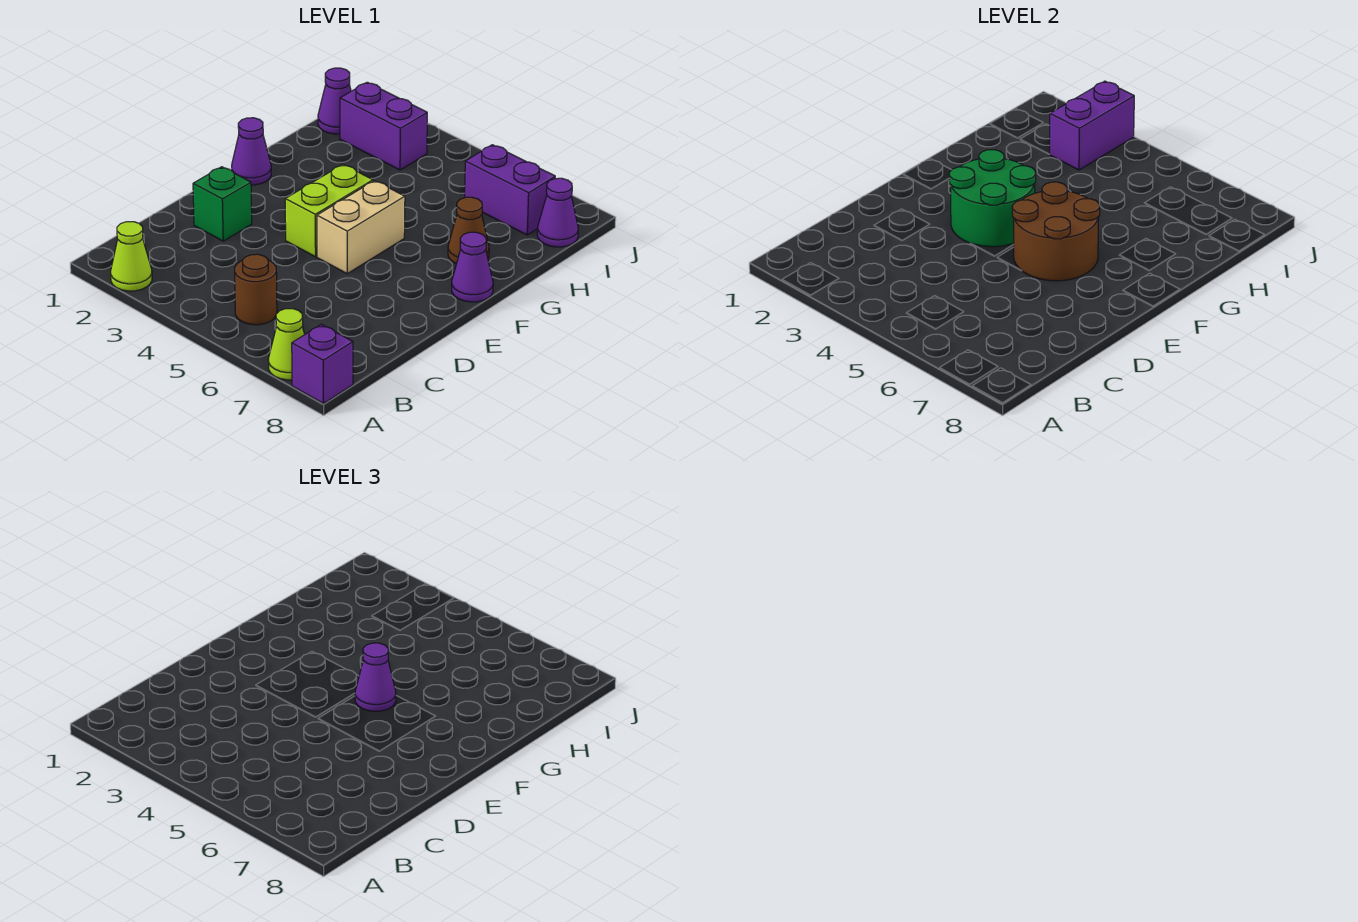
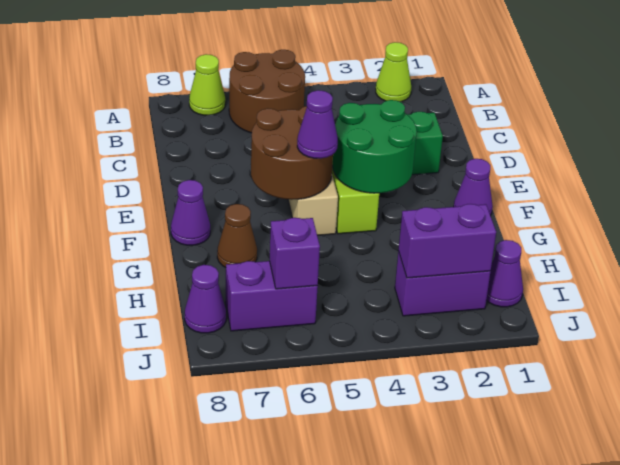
purple 1x1 brick [292,324,353,404] -> purple 1x1 brick moved to [270,218,320,289]
brown 1x1 round brick [235,254,277,325] -> brown 2x2 round brick [229,50,305,133]
purple 1x2 brick [1049,81,1134,170] -> purple 1x2 brick turned to [399,204,496,278]

